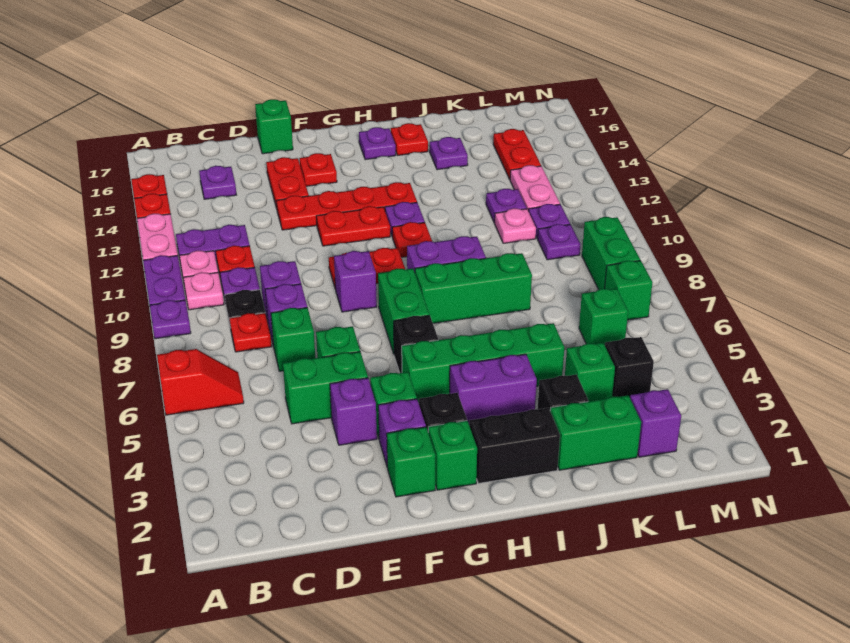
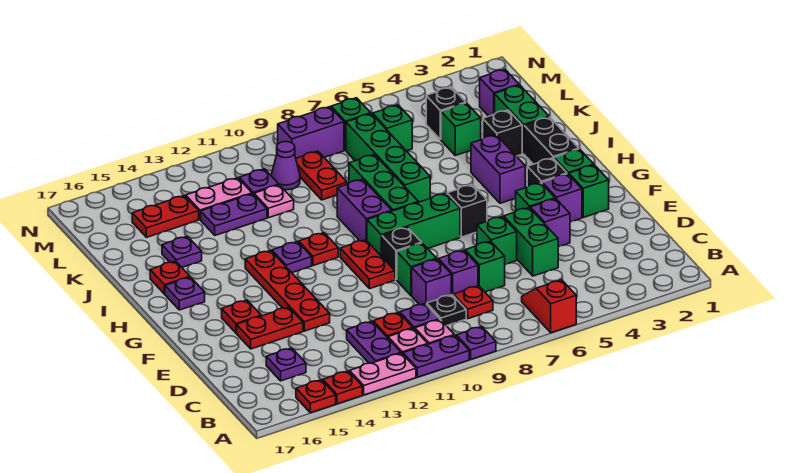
green 1x1 brick [255,99,293,154] -> green 1x1 brick moved to [397,243,436,296]
purple 1x1 brick [334,251,377,312] -> black 1x1 brick [382,227,422,280]
red 1x2 plate [316,206,390,246] -> red 1x2 plate moved to [296,151,347,200]
green 1x4 brick [402,323,564,403] -> green 1x4 brick moved to [346,114,430,202]
green 1x2 brick [378,268,430,354] -> green 1x3 brick [367,193,460,256]
purple 1x1 plate [486,189,527,223] -> purple 1x2 plate [201,194,267,235]
purple 1x1 plate [537,224,580,260] -> purple 1x1 cone [271,141,300,190]
green 1x2 brick [582,217,640,290] -> purple 1x2 brick [278,107,344,158]

